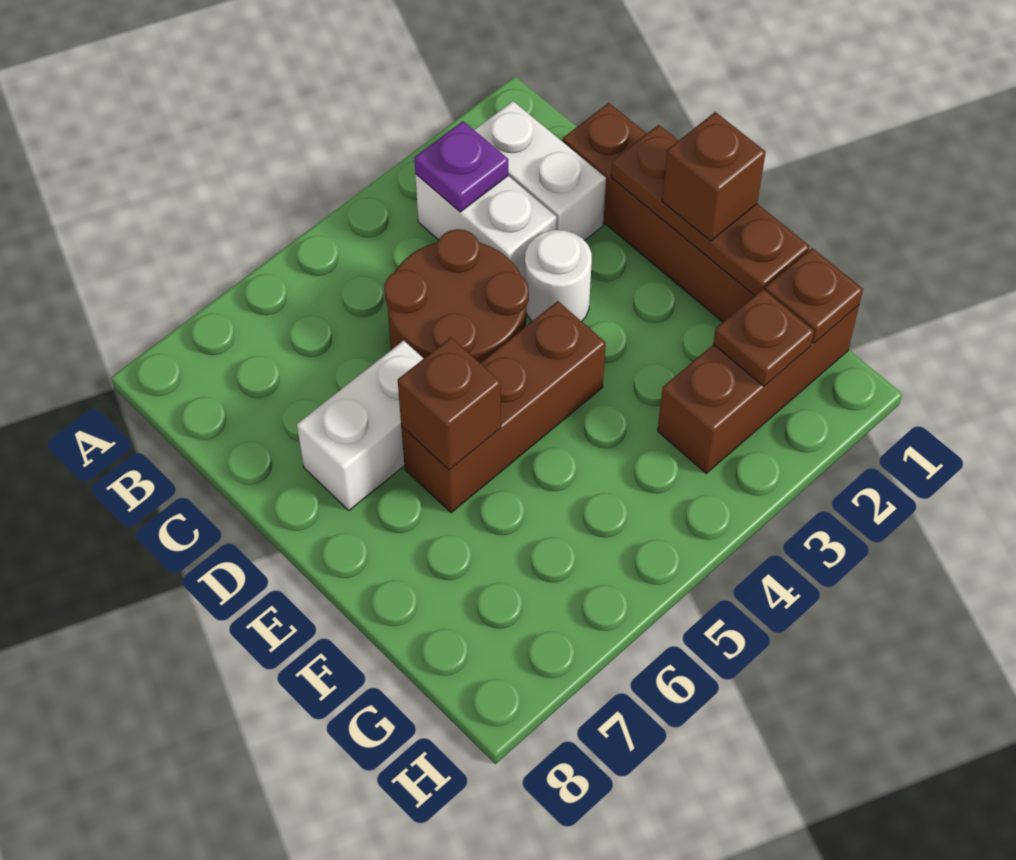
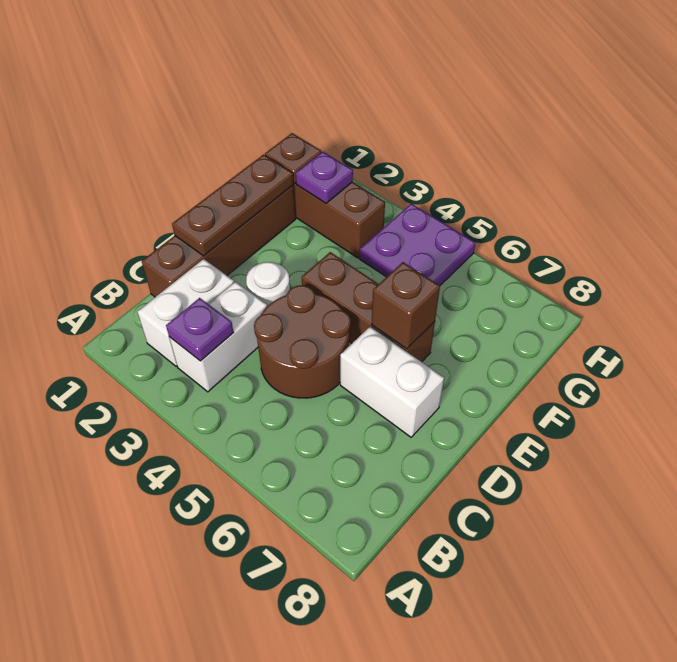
brown 1x1 brick [662,112,766,241] -> none
brown 1x1 plate [713,289,814,386] -> purple 1x1 plate [296,152,353,203]
none -> purple 2x2 plate [360,204,476,285]

